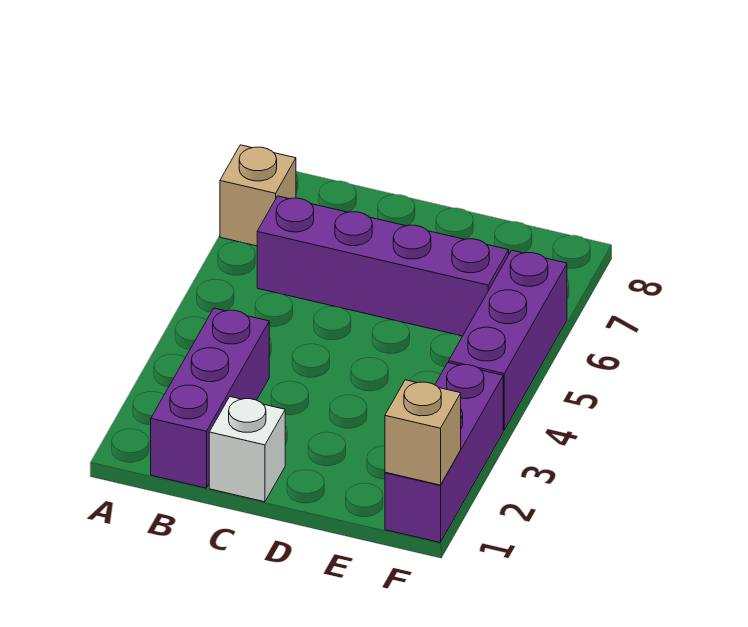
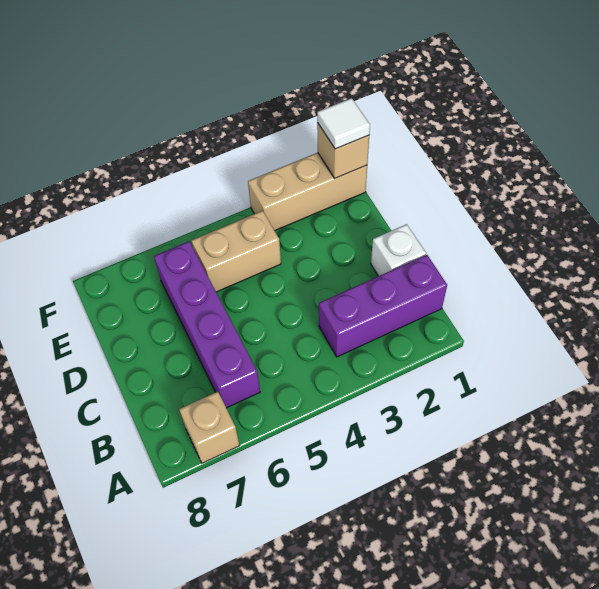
none -> tan 1x2 brick [191,211,281,292]
purple 1x3 brick [385,363,503,542] -> tan 1x3 brick [248,153,367,231]
none -> white 1x1 tile [317,98,370,149]
purple 1x3 brick [449,250,567,430] -> none

